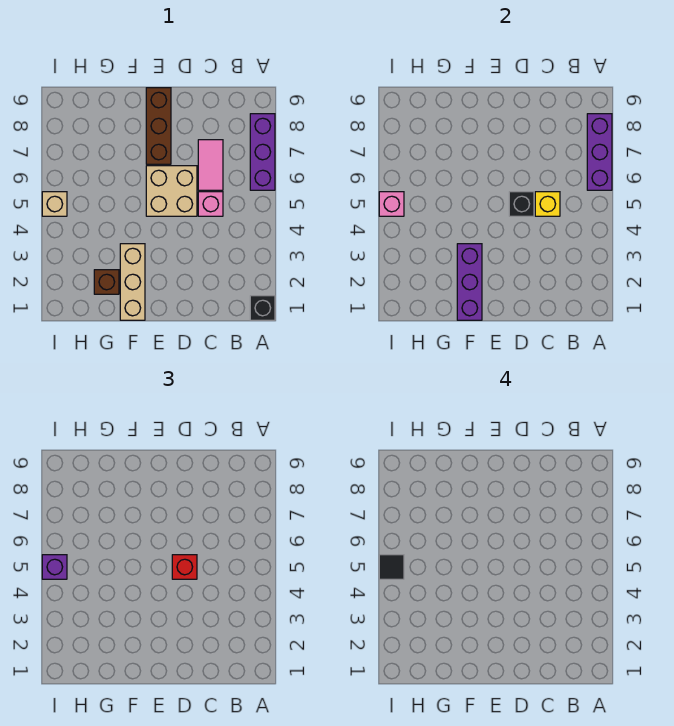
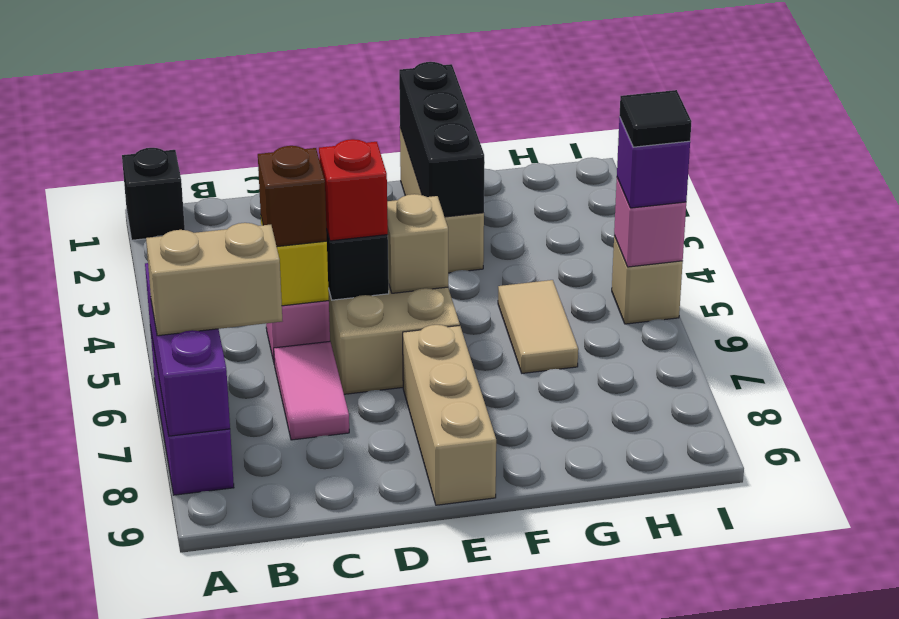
none -> tan 1x2 brick [146,223,282,336]
none -> tan 1x1 brick [387,194,448,293]
brown 1x3 brick [146,88,171,164] -> tan 1x3 brick [403,325,496,505]
purple 1x3 brick [457,244,482,320] -> black 1x3 brick [399,62,484,217]
brown 1x1 brick [94,270,119,294] -> brown 1x1 brick moved to [258,146,327,247]
none -> tan 1x2 tile [498,280,578,373]

